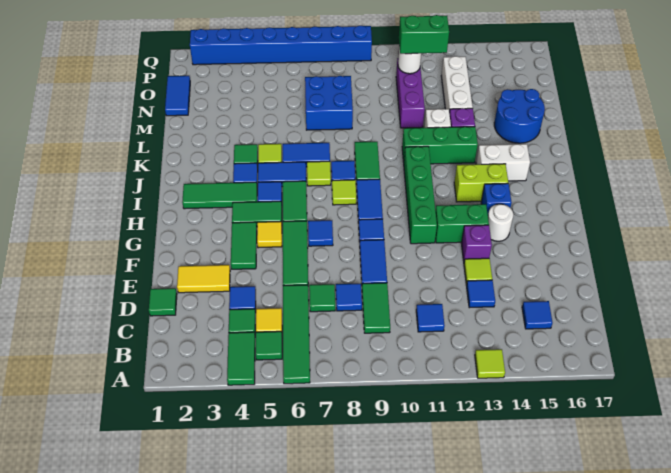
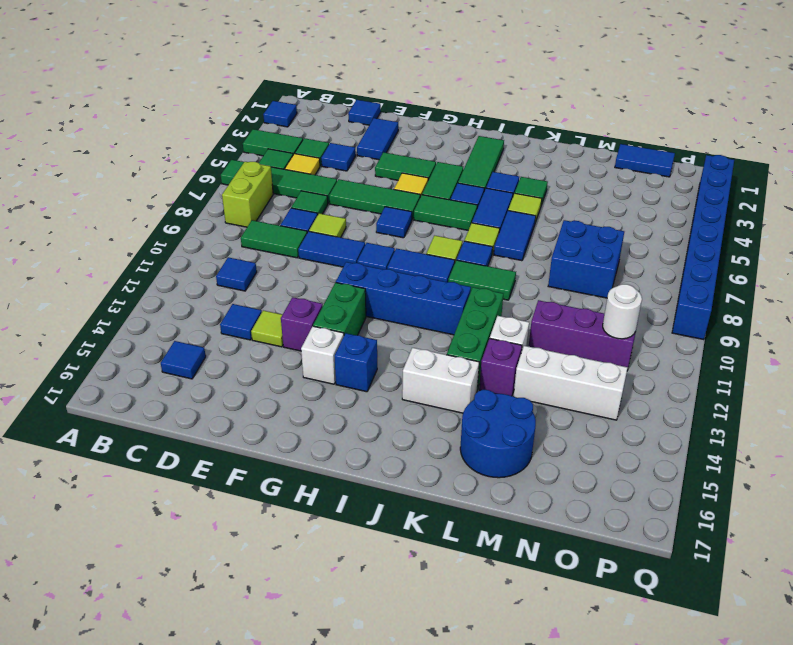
none -> blue 1x1 tile [263,101,297,127]
lime 1x1 tile [475,349,505,378] -> lime 1x1 tile moved to [309,213,346,238]
green 1x1 tile [149,288,177,316] -> blue 1x1 tile [348,100,381,125]
yellow 1x2 tile [177,265,230,293] -> blue 1x2 tile [357,118,398,160]
green 1x4 brick [404,146,437,244] -> blue 1x4 brick [336,262,471,335]
white 1x1 round brick [488,204,513,241] -> white 1x1 brick [301,326,344,384]
lime 1x2 brick [454,164,508,202] -> lime 1x2 brick moved to [222,162,273,227]
white 1x2 brick [476,144,530,181] -> white 1x2 brick turned to [402,348,479,413]
green 1x2 brick [399,15,449,54] -> none

